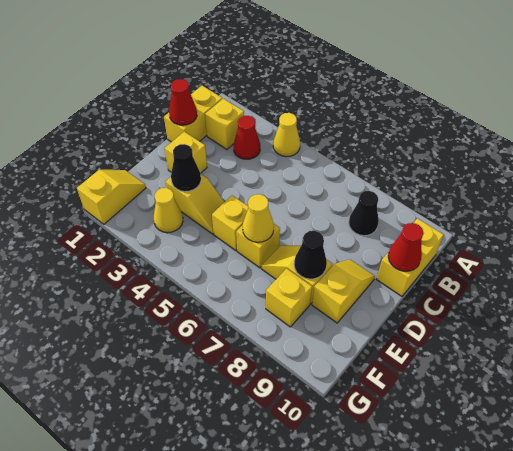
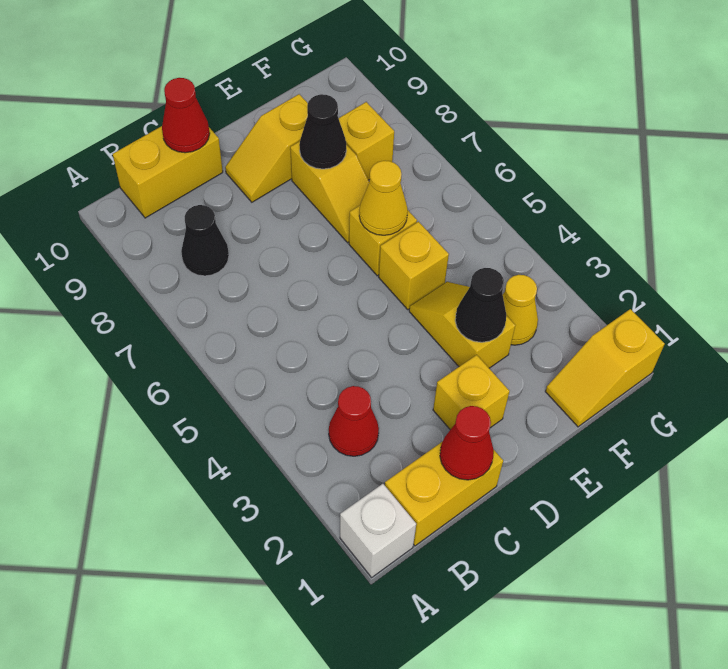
none -> white 1x1 brick [340,484,416,577]
yellow 1x1 cone [273,113,300,157] -> none
yellow 1x1 brick [205,99,244,149] -> none

